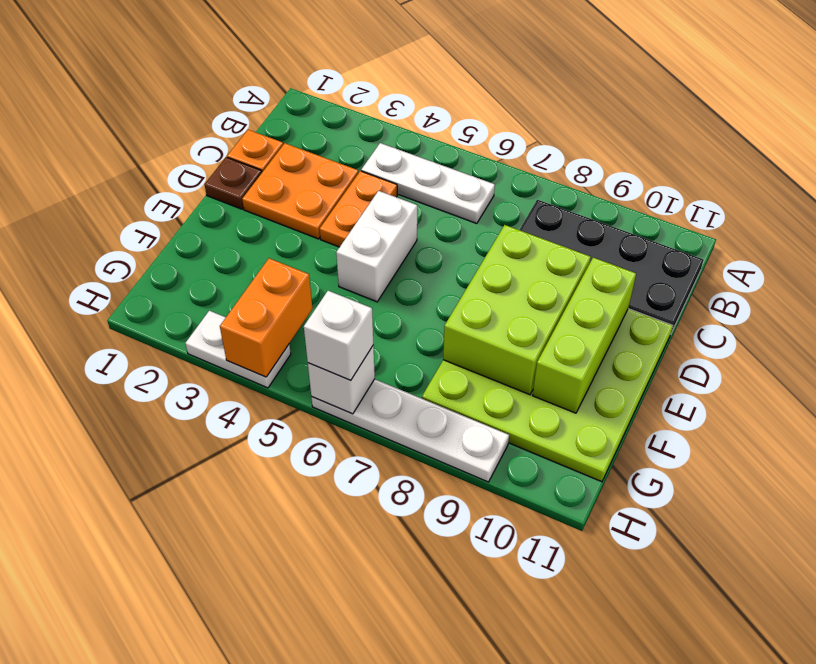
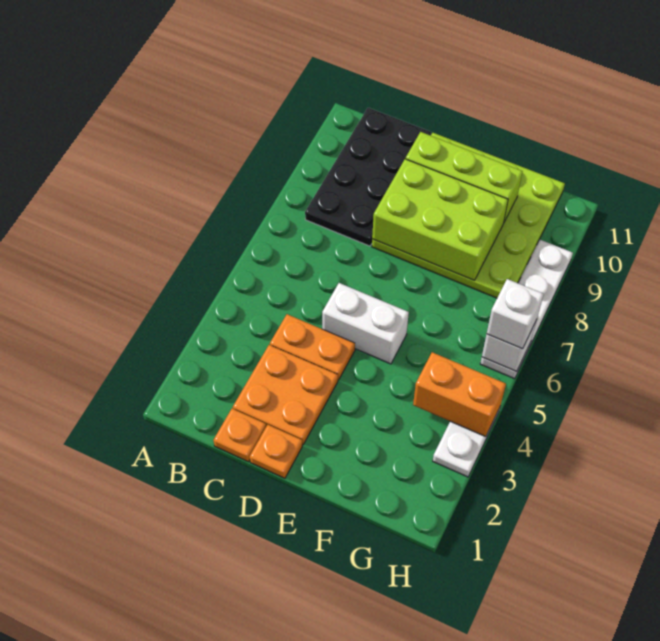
white 1x3 plate [361,143,495,224] -> none
brown 1x1 plate [205,157,262,209] -> orange 1x1 plate [250,425,302,478]

